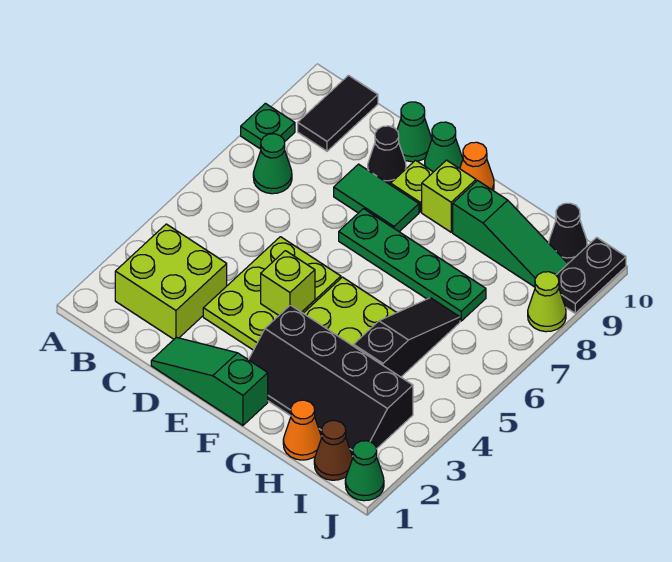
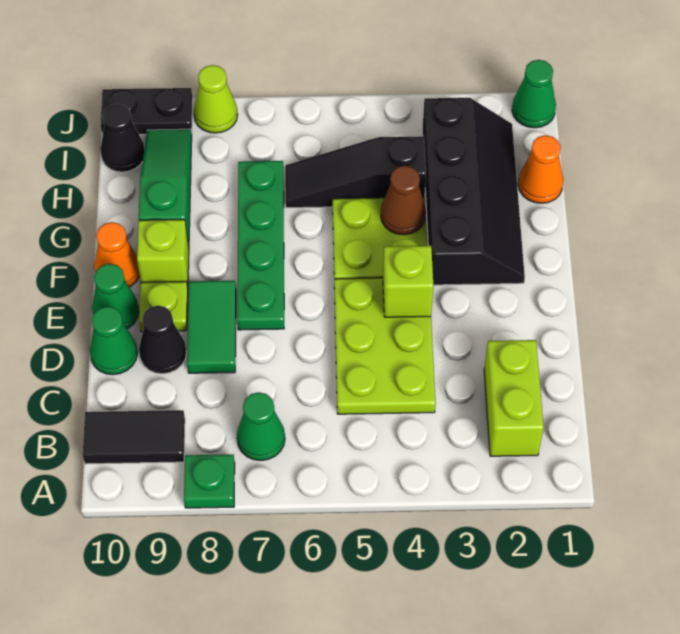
lime 2x2 brick [115,224,227,339] -> lime 1x2 brick [484,340,544,456]
green 1x3 slope [151,337,268,425] -> none
lime 2x3 plate [203,237,341,350] -> lime 2x3 plate turned to [334,278,436,414]
brown 1x1 cone [314,421,353,480] -> brown 1x1 cone moved to [381,166,426,235]

